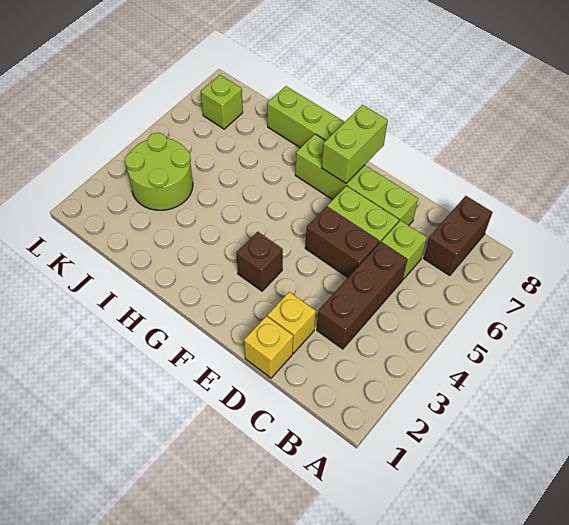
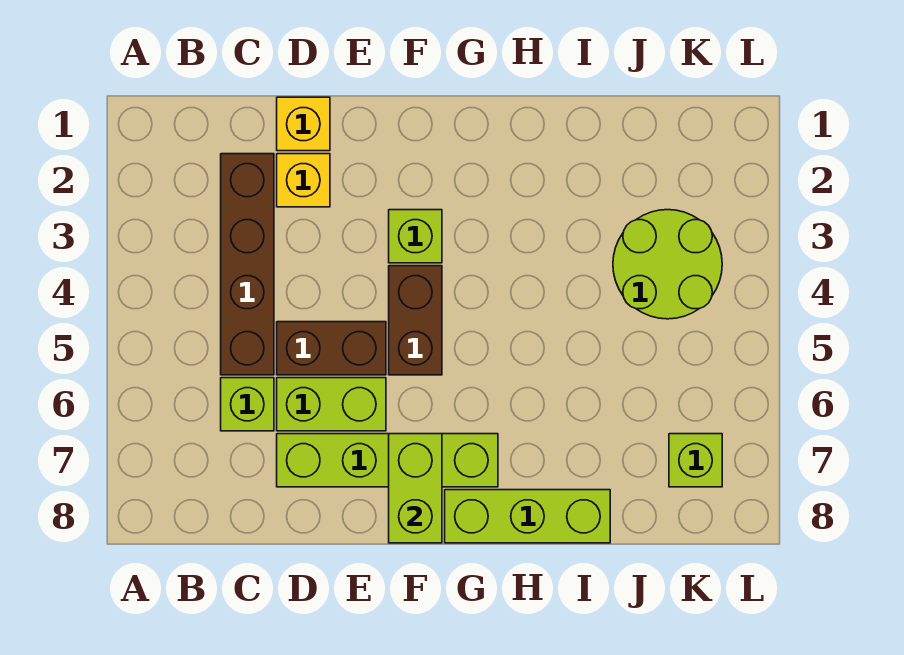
brown 1x2 brick [424,196,492,276] -> brown 1x2 brick moved to [389,266,442,375]
brown 1x3 brick [317,242,407,349] -> brown 1x4 brick [221,154,274,375]
brown 1x1 brick [236,232,283,291] -> lime 1x1 brick [389,210,442,263]

